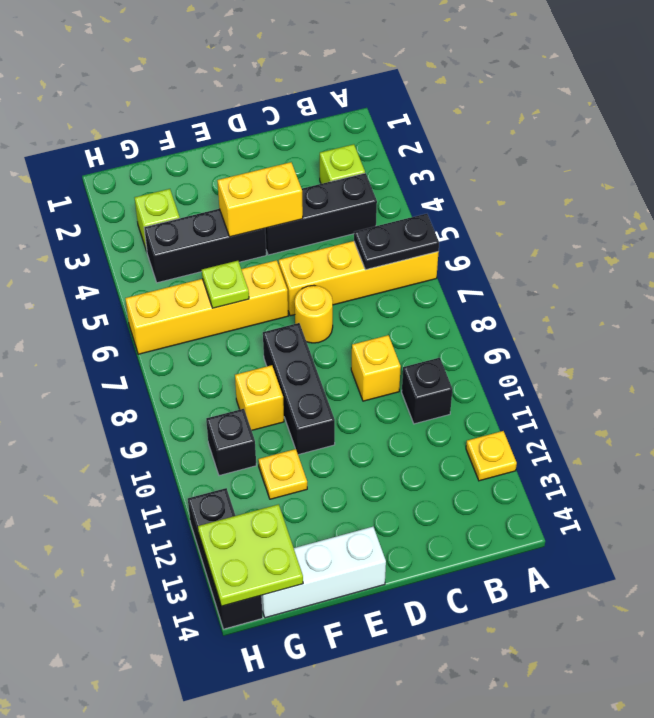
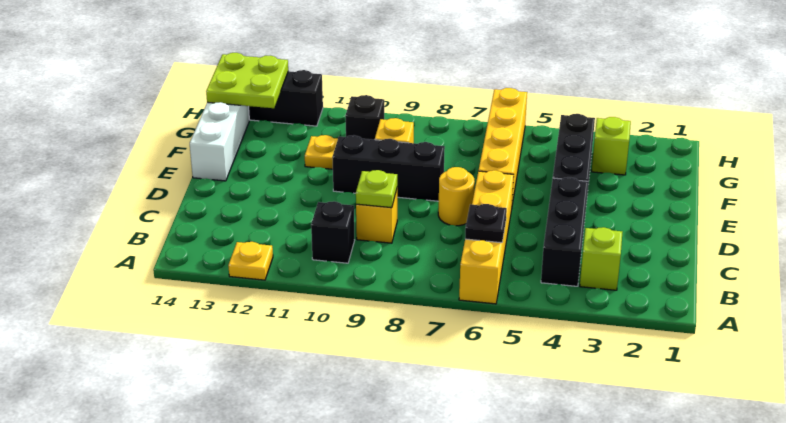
black 1x2 plate [354,214,439,270] -> black 1x1 plate [465,204,507,243]
yellow 1x2 brick [217,162,303,237] -> none
lime 1x1 plate [202,261,249,308] -> lime 1x1 plate moved to [356,170,397,208]

